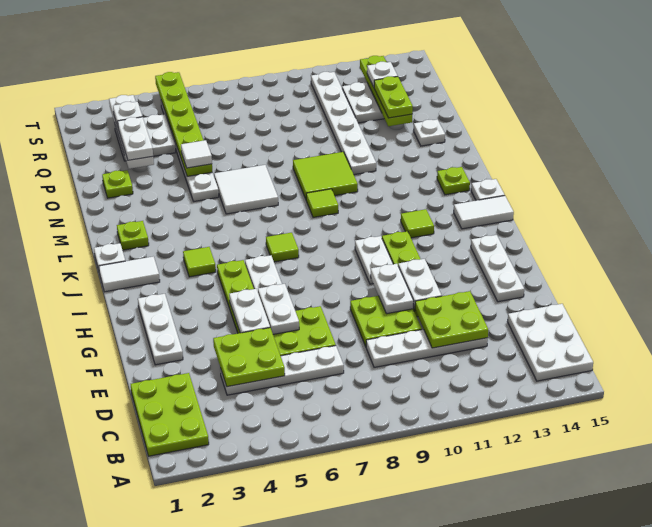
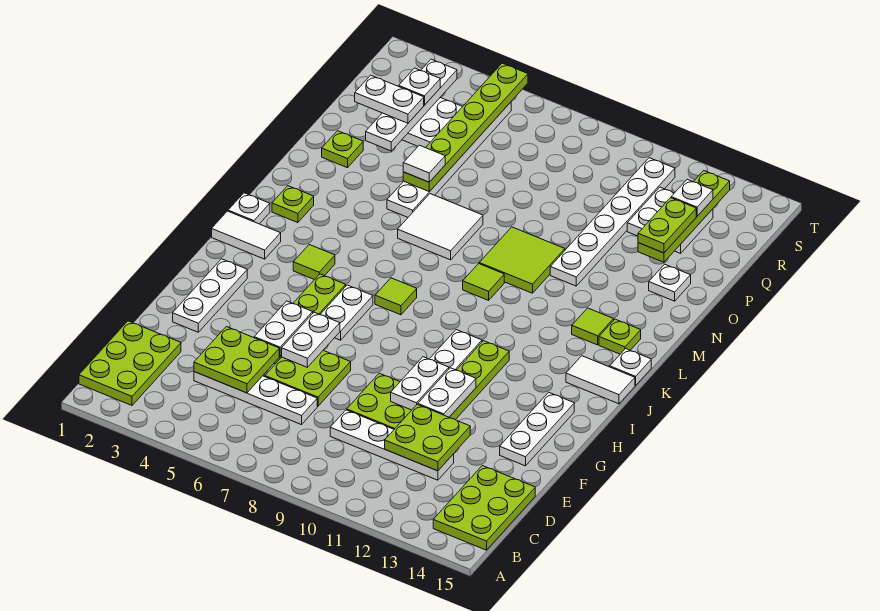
white 2x3 plate [507,304,593,381] -> lime 2x3 plate [433,466,535,550]
lime 1x1 tile [401,209,434,238] -> lime 1x1 tile moved to [572,308,614,345]
white 1x2 plate [118,117,153,160] -> white 1x2 plate turned to [355,75,424,123]

